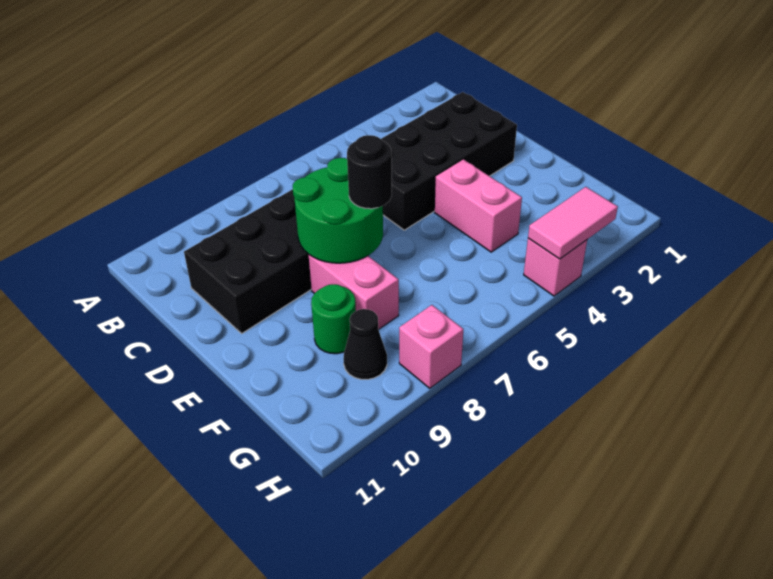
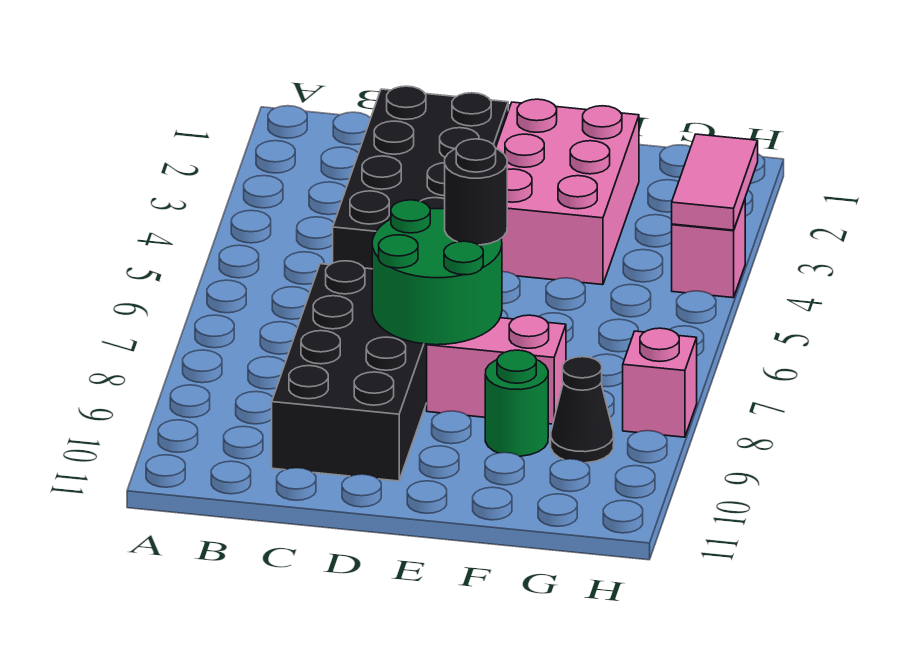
pink 1x2 brick [435,159,522,252] -> pink 2x3 brick [496,99,639,285]

